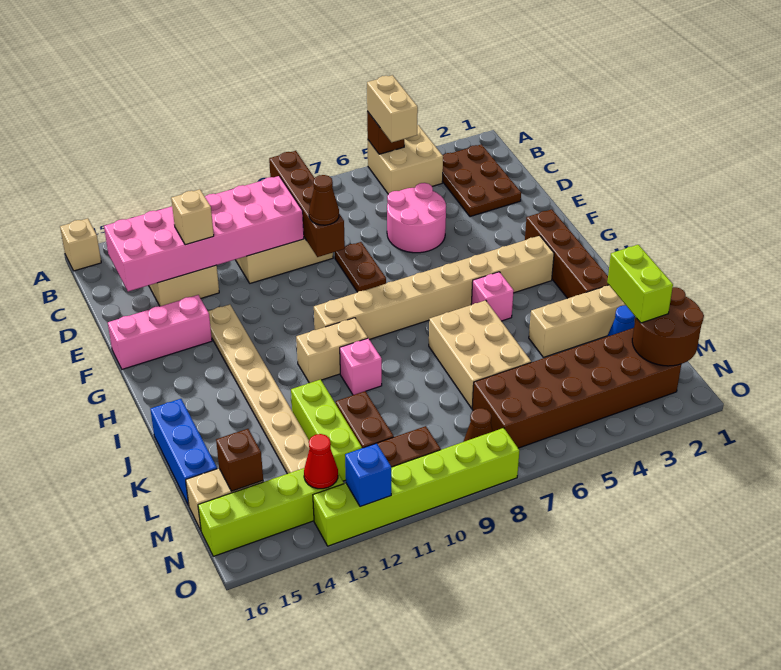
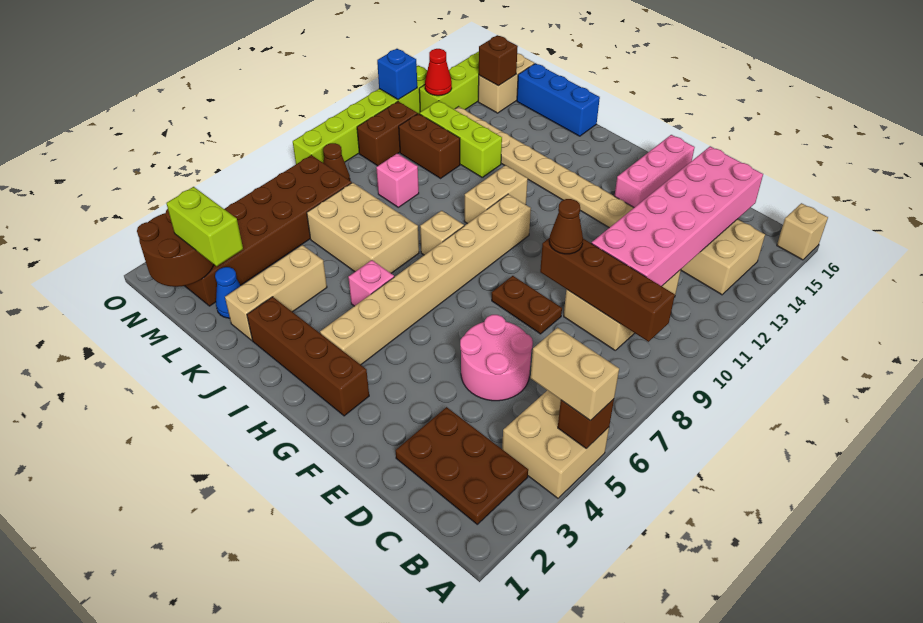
tan 1x1 brick [171,189,214,245] -> tan 1x1 brick moved to [420,211,464,255]
pink 1x1 brick [340,338,382,395] -> pink 1x1 brick moved to [376,153,419,207]

